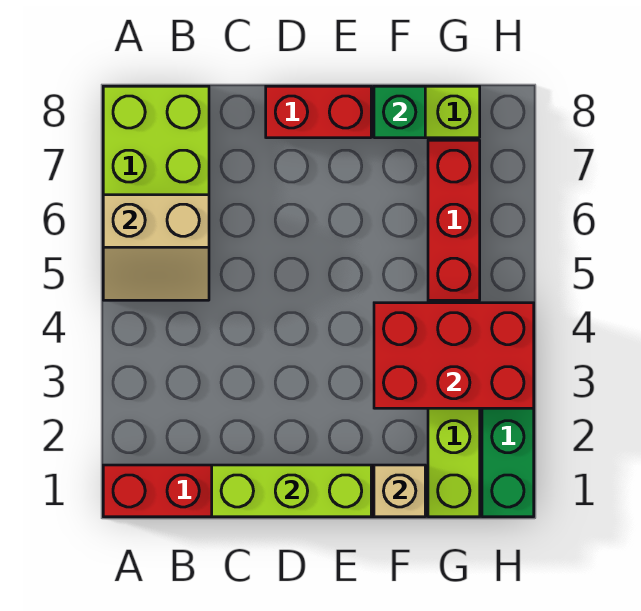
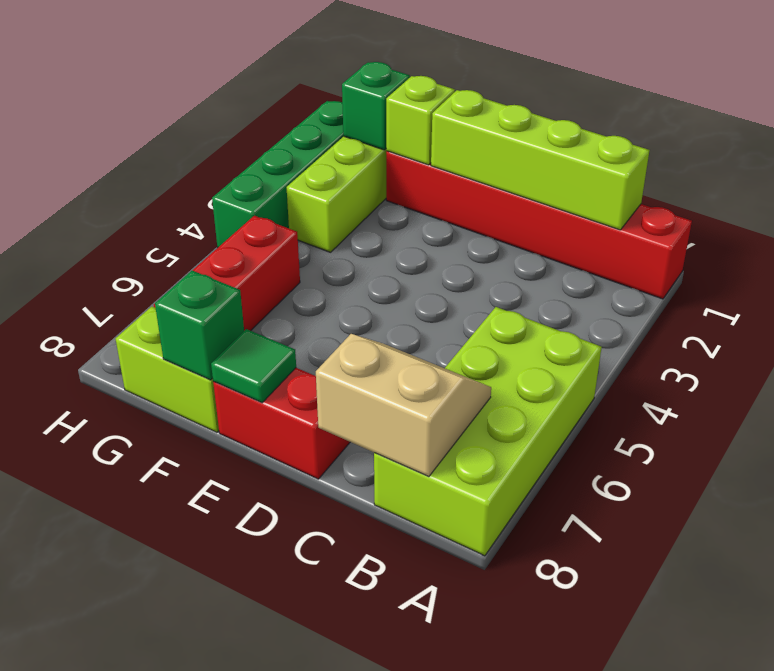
tan 2x2 slope [103,195,209,300] -> tan 2x2 slope moved to [316,334,491,477]
lime 1x3 brick [212,465,371,517] -> lime 1x4 brick [431,90,650,230]
none -> green 1x1 tile [211,329,296,403]
tan 1x1 brick [374,465,425,517] -> lime 1x1 brick [386,76,455,165]
red 2x3 brick [374,303,534,408] -> none
none -> green 1x1 brick [342,62,410,150]

